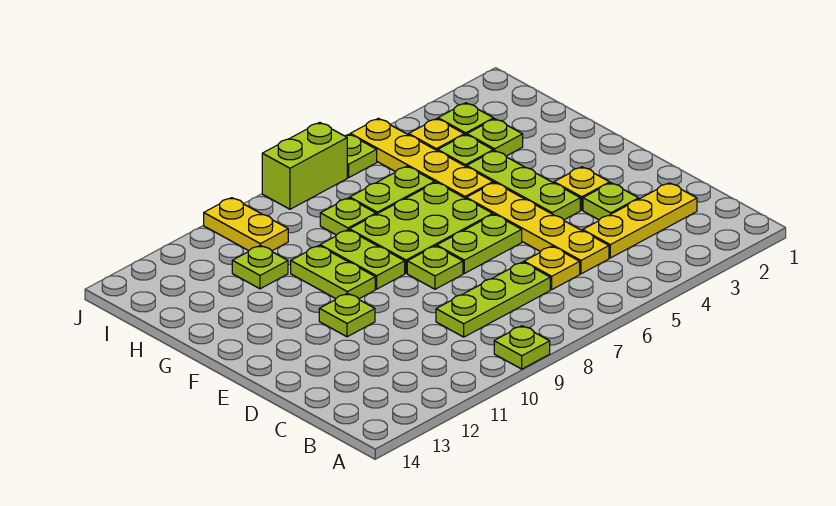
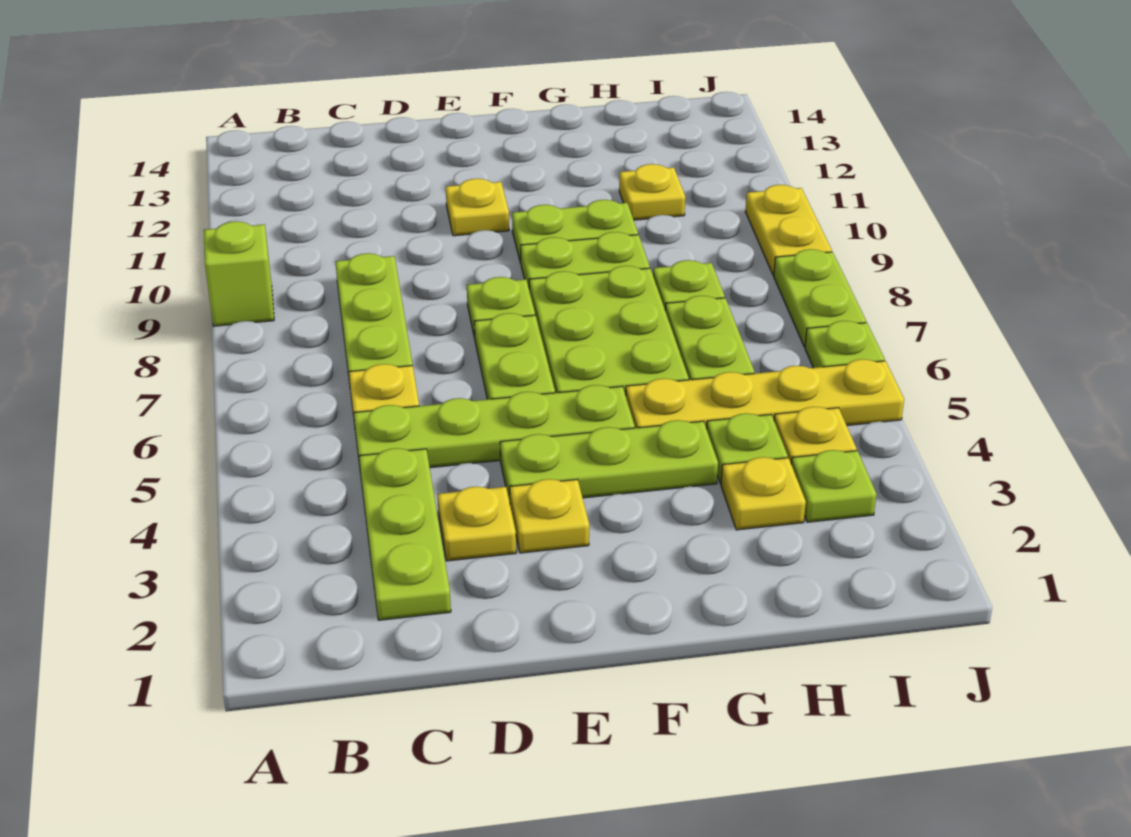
lime 1x1 plate [494,326,550,369] -> lime 1x1 brick [204,221,274,326]
yellow 1x3 plate [583,183,697,258] -> lime 1x3 plate [359,448,451,620]
yellow 1x4 plate [466,182,609,274] -> lime 1x4 plate [354,385,635,474]
lime 1x1 plate [583,183,639,220] -> yellow 1x1 plate [438,486,516,561]
lime 1x1 plate [319,293,375,337] -> yellow 1x1 plate [446,179,509,236]
lime 1x1 plate [467,119,523,156] -> yellow 1x1 plate [721,457,806,530]
lime 1x1 plate [232,245,288,289] -> yellow 1x1 plate [619,164,685,220]
yellow 1x2 plate [204,198,288,251] -> yellow 1x2 plate turned to [745,185,832,275]
lime 1x2 brick [262,122,347,209] -> lime 1x2 plate [774,249,866,347]

